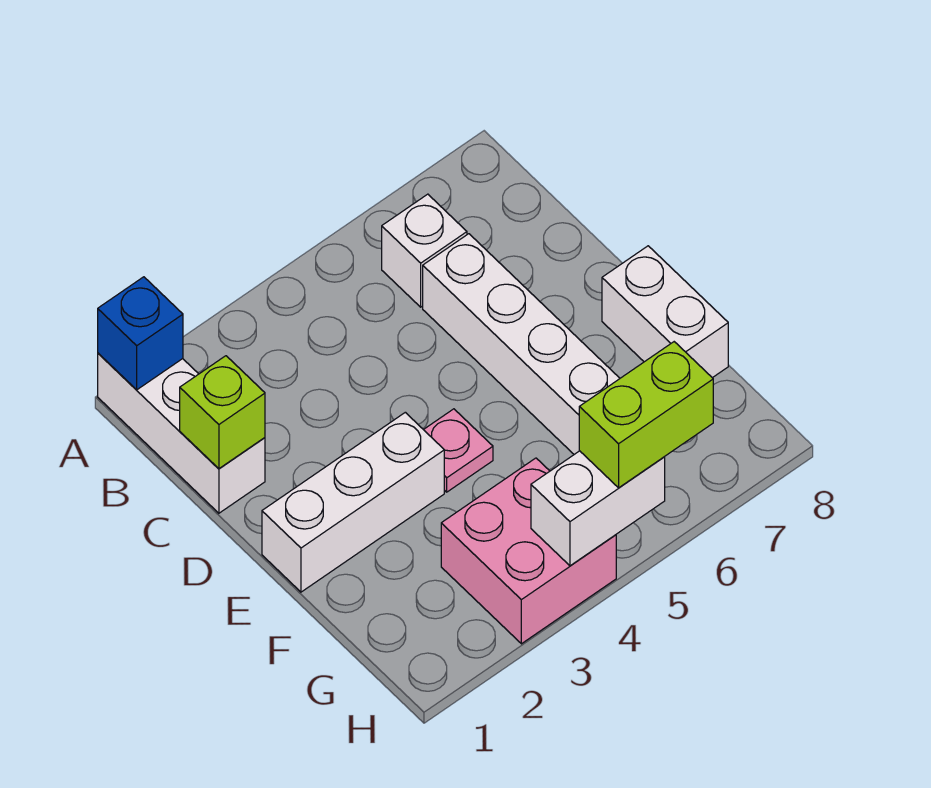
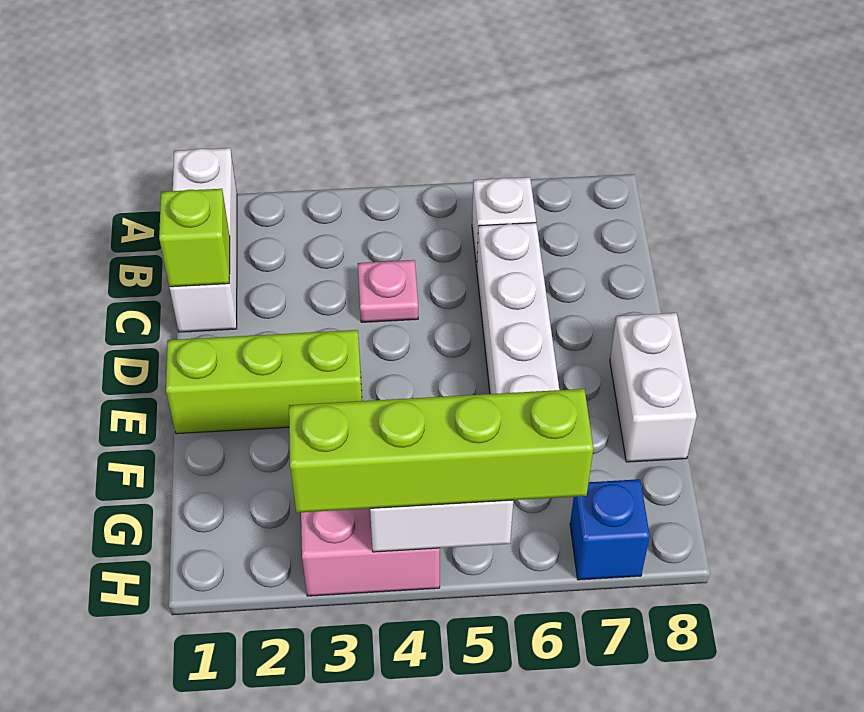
blue 1x1 brick [98,277,183,390] -> blue 1x1 brick moved to [570,479,650,580]
white 1x3 brick [262,412,444,592] -> lime 1x3 brick [166,330,362,434]
pink 1x1 plate [424,409,493,492] -> pink 1x1 plate moved to [358,260,418,322]
lime 1x2 brick [579,342,713,488] -> lime 1x4 brick [289,389,593,513]

